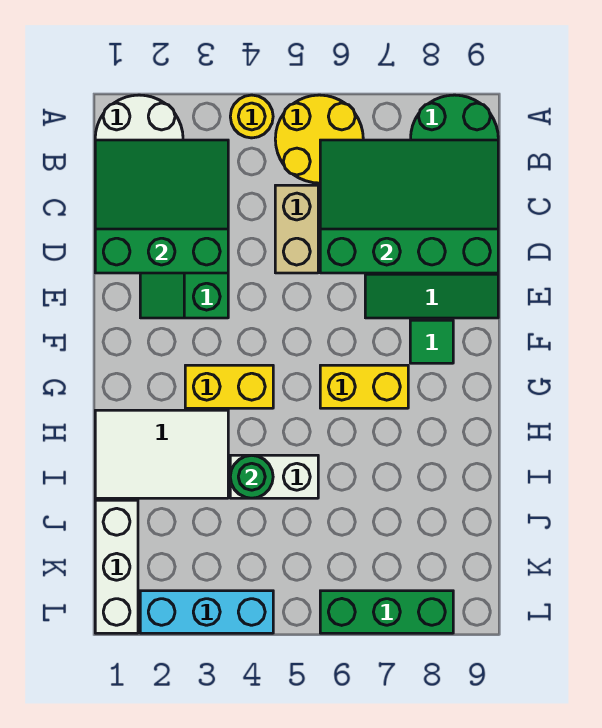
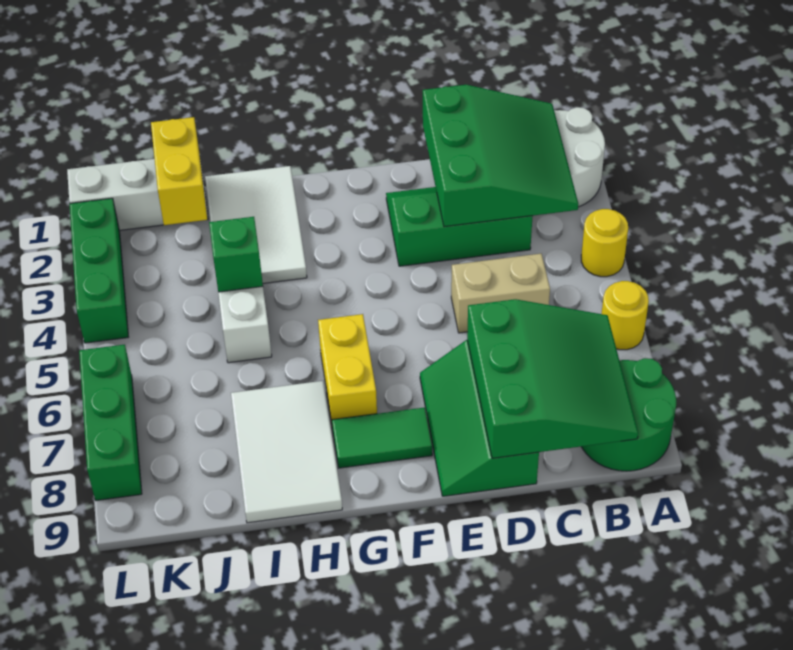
yellow 2x2 round brick [275,95,363,183] -> yellow 1x1 round brick [602,281,649,350]
green 3x4 slope [320,140,498,273] -> green 3x3 slope [467,299,638,458]
green 1x1 tile [410,320,453,363] -> green 1x2 tile [332,407,432,468]
yellow 1x2 brick [185,365,273,408] -> yellow 1x2 brick moved to [151,117,207,225]
none -> white 2x3 tile [231,381,342,523]
green 1x1 round brick [230,455,273,498] -> green 1x1 brick [209,217,263,292]
cyan 1x3 brick [140,591,273,633] -> green 1x3 brick [69,198,128,343]

